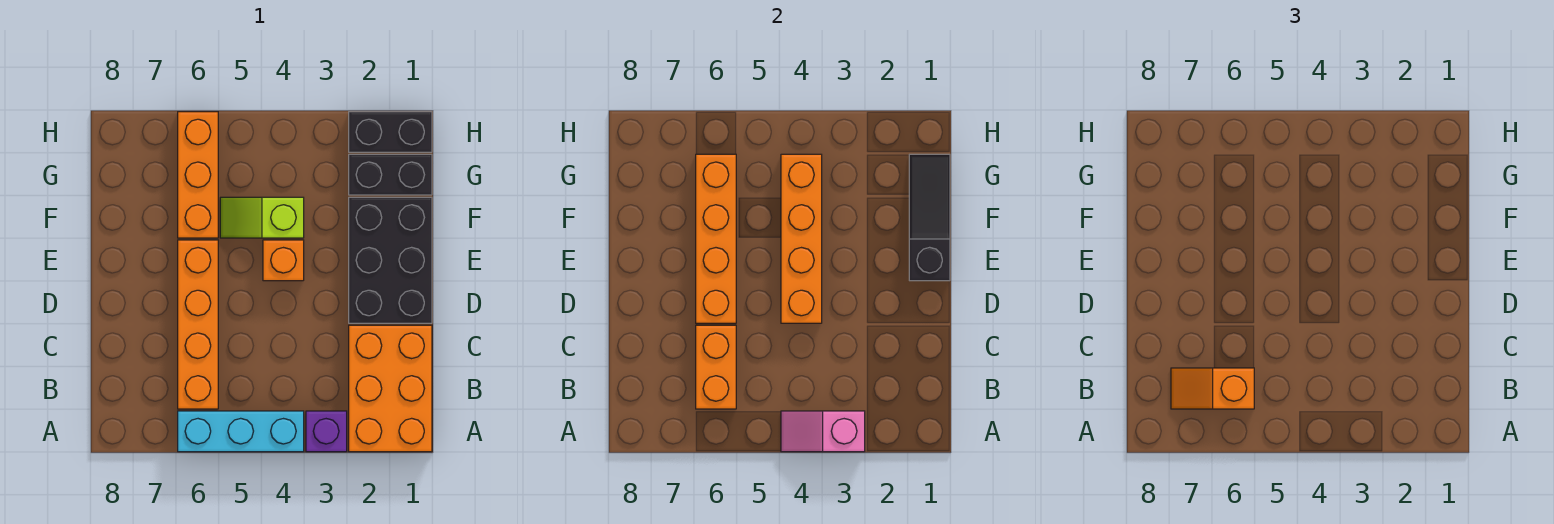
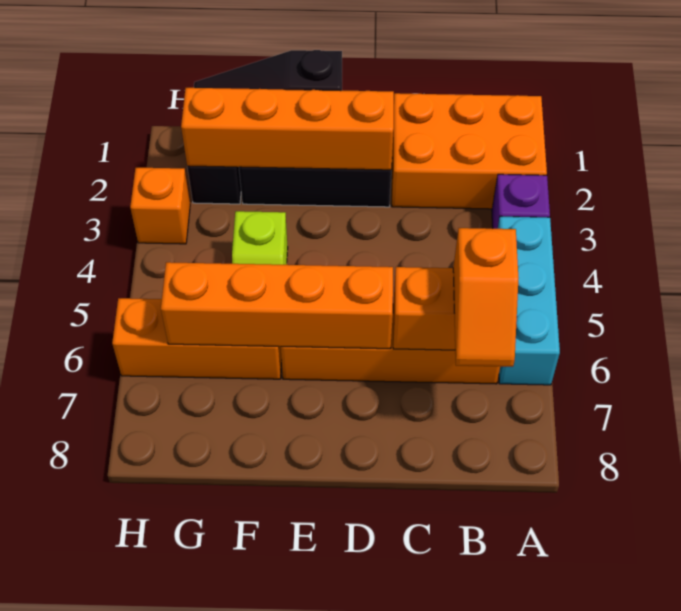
pink 1x2 slope [781,411,865,452] -> none
orange 1x4 brick [781,154,822,323] -> orange 1x4 brick moved to [181,88,394,170]
orange 1x1 brick [263,240,304,281] -> orange 1x1 brick moved to [130,168,190,244]
black 1x2 brick [349,112,432,152] -> none

